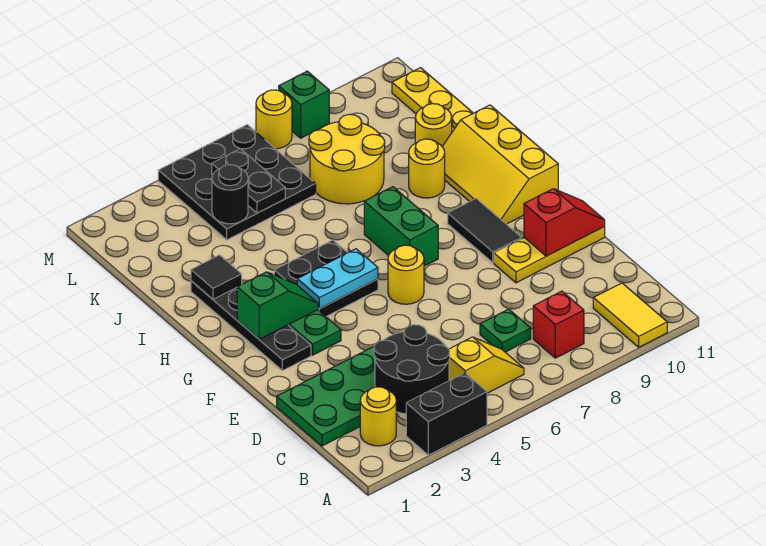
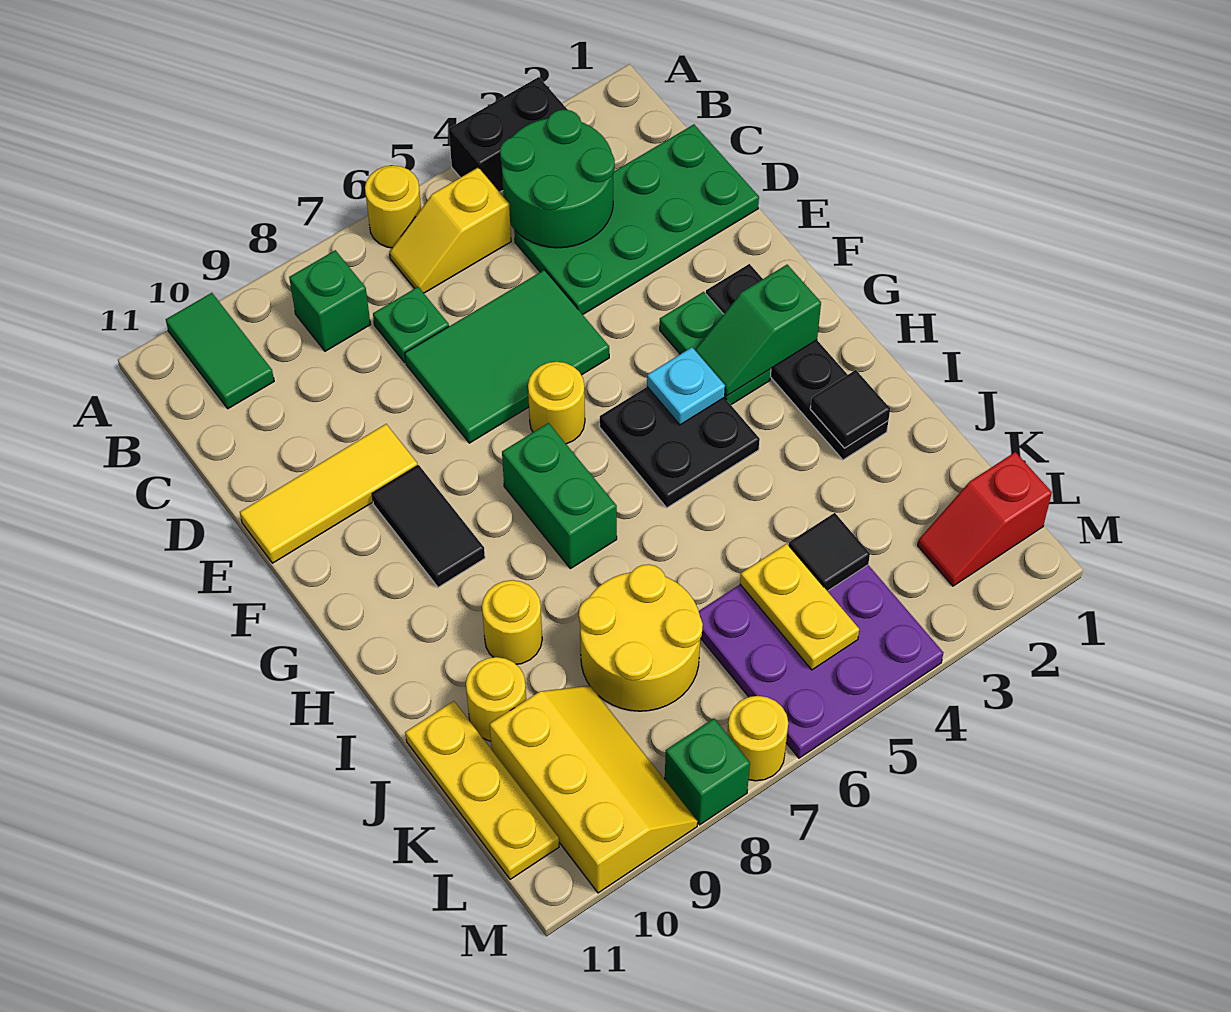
yellow 1x2 tile [593,283,667,347] -> green 1x2 tile [166,293,274,409]
yellow 1x1 round brick [360,387,396,446] -> yellow 1x1 round brick moved to [365,165,421,248]
black 2x2 round brick [374,325,450,414] -> green 2x2 round brick [500,110,615,248]
red 1x1 brick [533,291,584,358] -> green 1x1 brick [289,250,370,351]
none -> green 2x3 tile [405,270,609,443]
yellow 1x3 plate [494,227,605,283] -> yellow 1x3 tile [240,424,418,563]
red 1x2 slope [524,189,605,256] -> red 1x2 slope moved to [918,452,1052,586]
cyan 1x2 plate [297,249,378,308] -> cyan 1x1 plate [647,347,725,425]
yellow 2x3 slope [442,105,558,224] -> yellow 2x3 slope moved to [490,686,698,893]
black 3x3 plate [158,125,316,240] -> purple 3x3 plate [699,565,943,758]
black 1x1 round brick [212,165,248,224] -> black 1x1 tile [789,513,870,591]
black 1x2 plate [212,149,285,213] -> yellow 1x2 plate [740,544,859,670]

